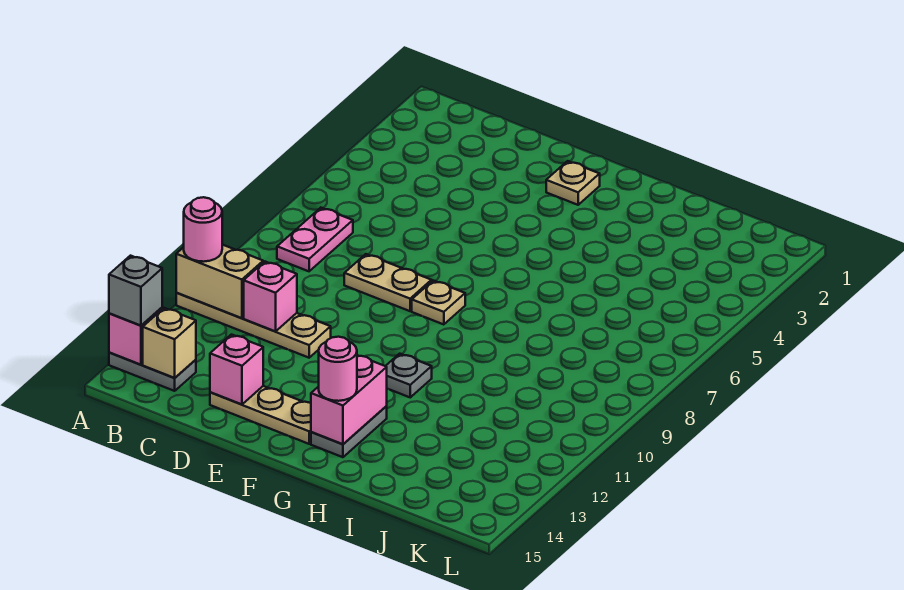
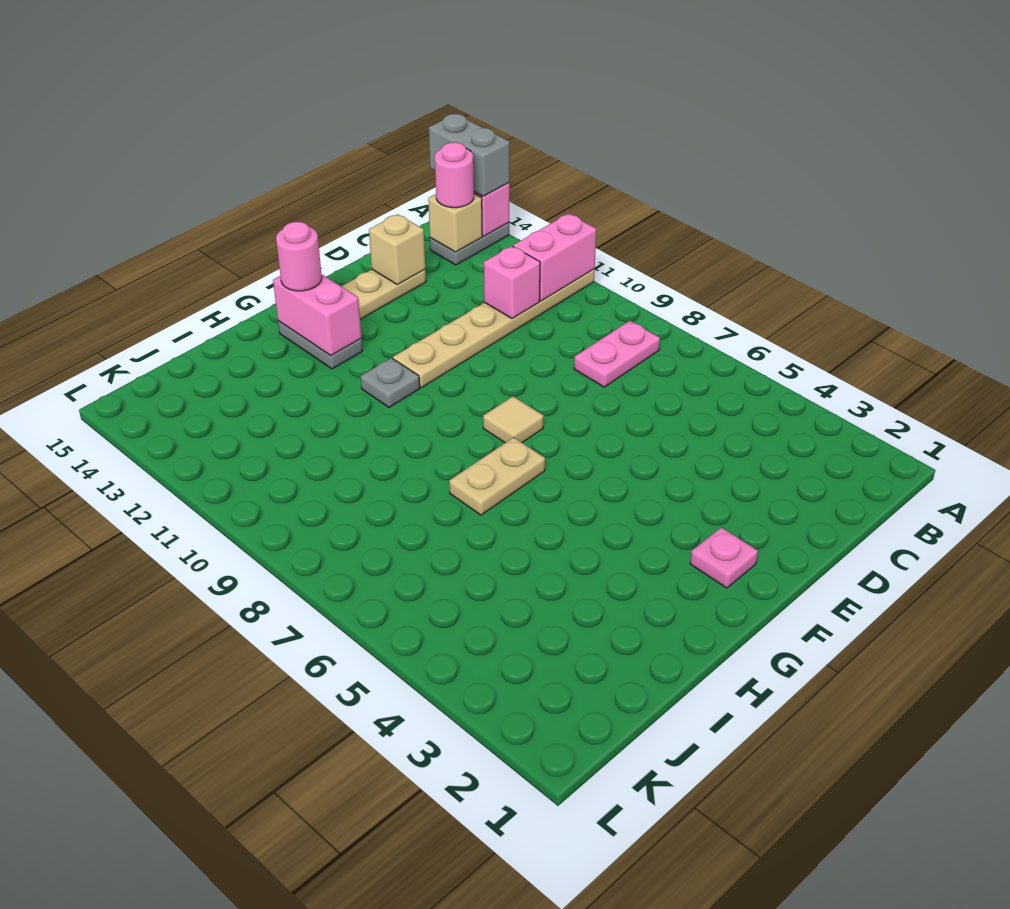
tan 1x4 plate [176,293,331,358] -> tan 1x6 plate [393,269,595,388]
tan 1x2 brick [176,245,263,318] -> pink 1x2 brick [513,214,596,301]
pink 1x1 round brick [184,197,222,262] -> pink 1x1 round brick moved to [435,142,474,208]
grey 1x1 brick [109,256,162,326] -> grey 1x2 brick [429,114,510,196]
pink 1x2 plate [277,208,353,271] -> pink 1x2 plate turned to [574,321,660,387]
tan 1x2 plate [344,254,432,311] -> tan 1x2 plate moved to [449,437,545,515]
pink 1x1 brick [210,335,263,405] -> tan 1x1 brick [369,214,425,284]
tan 1x1 plate [546,161,600,205] -> pink 1x1 plate [690,527,758,588]
tan 1x1 plate [412,281,465,325] -> tan 1x1 tile [483,396,544,443]

